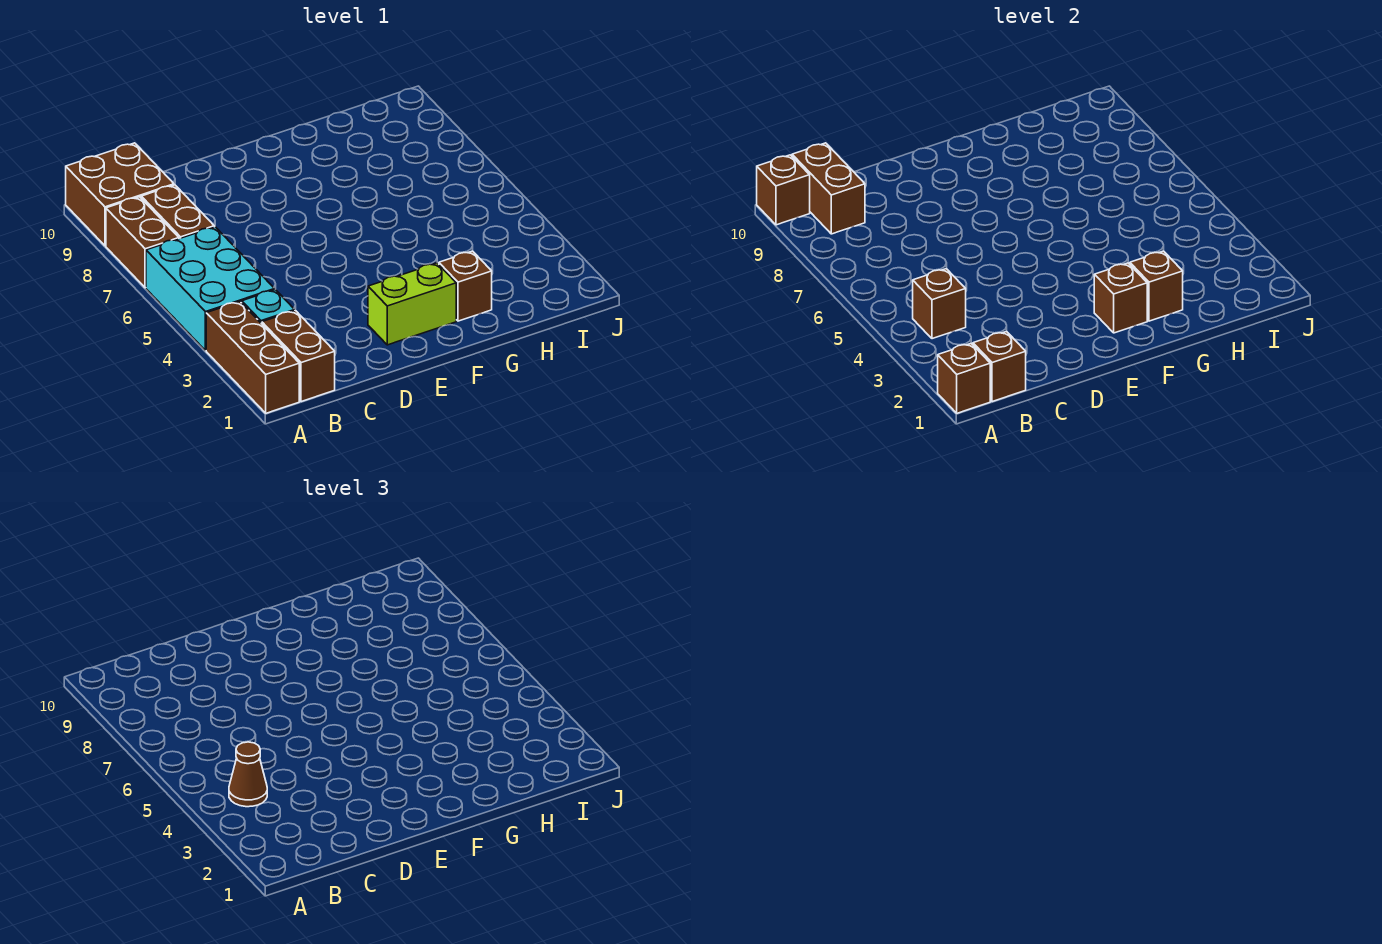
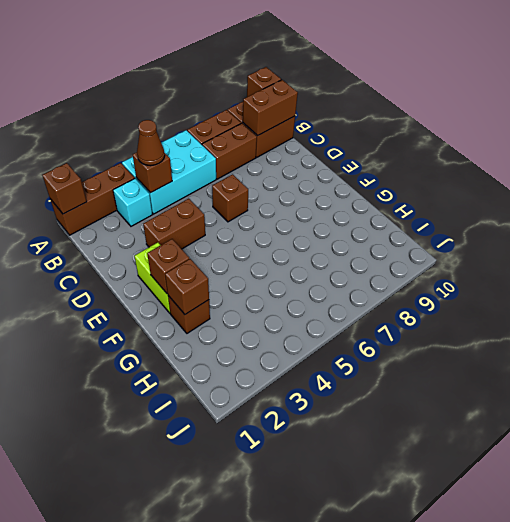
brown 1x2 brick [262,311,335,402] -> brown 1x2 brick moved to [143,199,205,249]
brown 1x1 brick [973,331,1026,402] -> brown 1x1 brick moved to [212,174,248,222]

